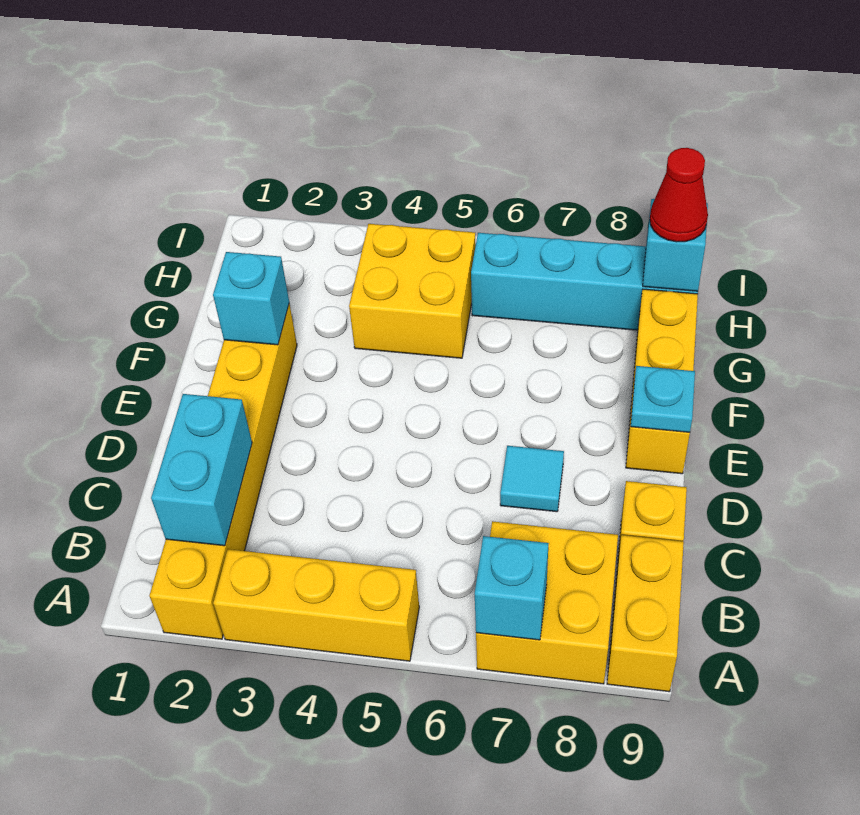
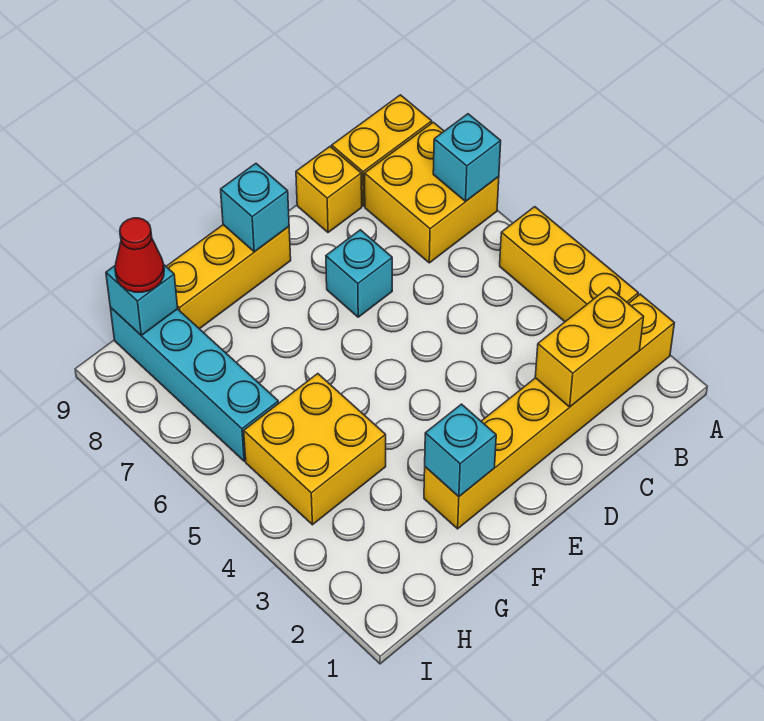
cyan 1x2 brick [151,394,252,546] -> yellow 1x2 brick [535,287,644,407]
cyan 1x1 tile [500,446,564,512] -> cyan 1x1 brick [326,230,392,317]
cyan 1x1 plate [631,366,695,432] -> cyan 1x1 brick [221,164,289,252]

